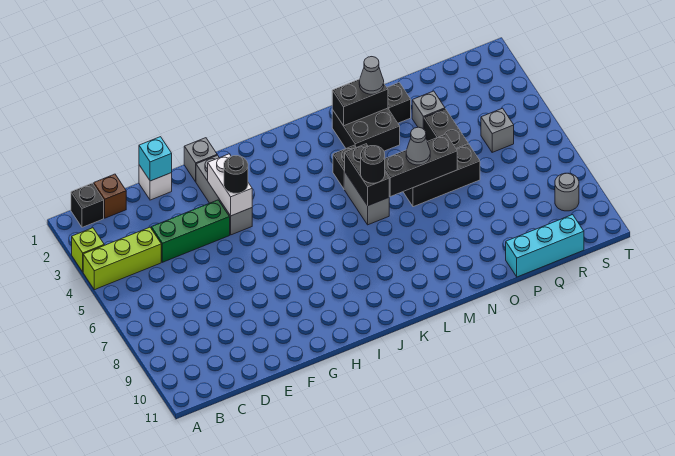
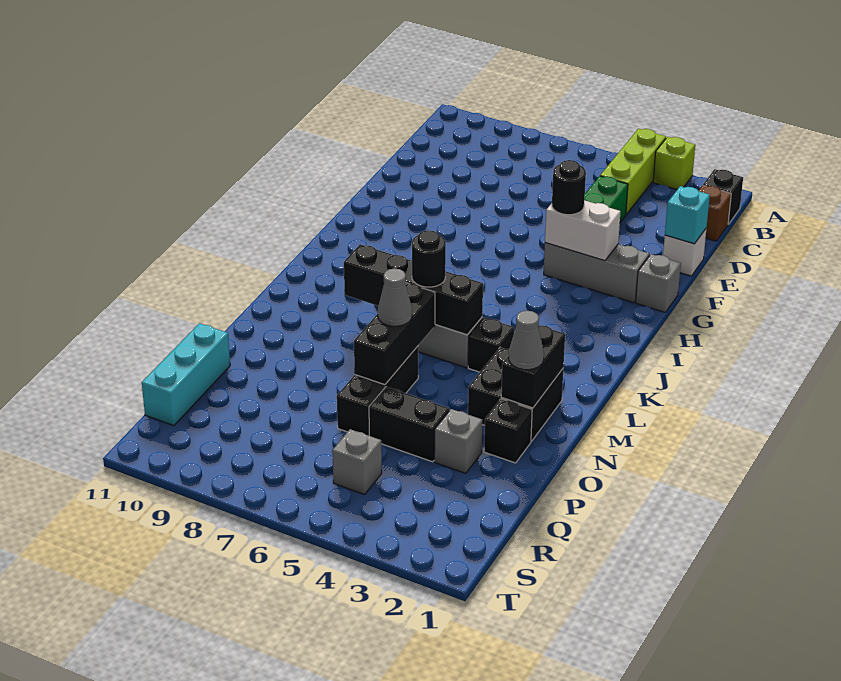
black 1x2 brick [345,144,389,206] -> black 1x4 brick [344,244,483,335]
grey 1x1 round brick [555,173,579,211] -> none

